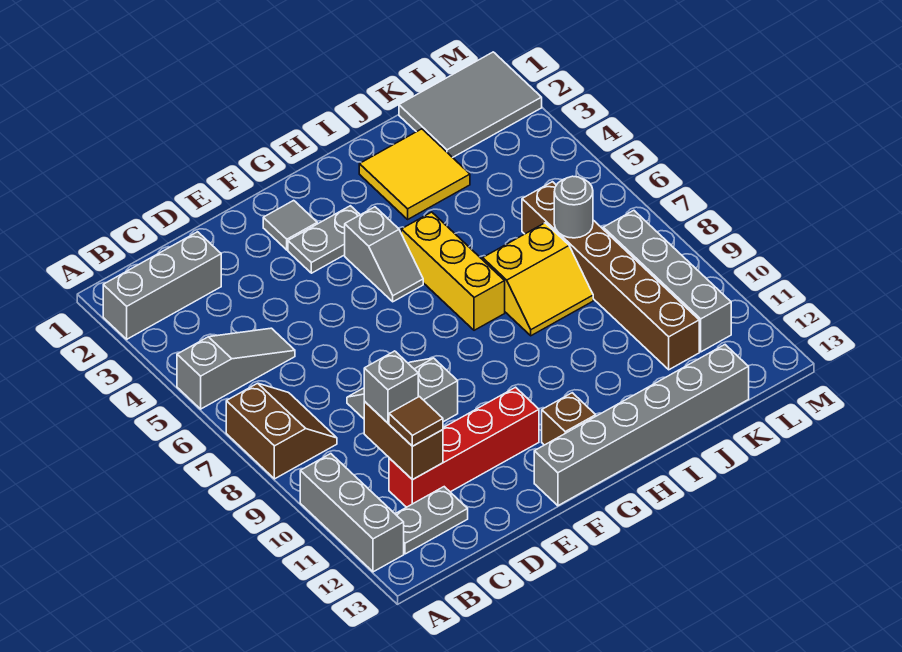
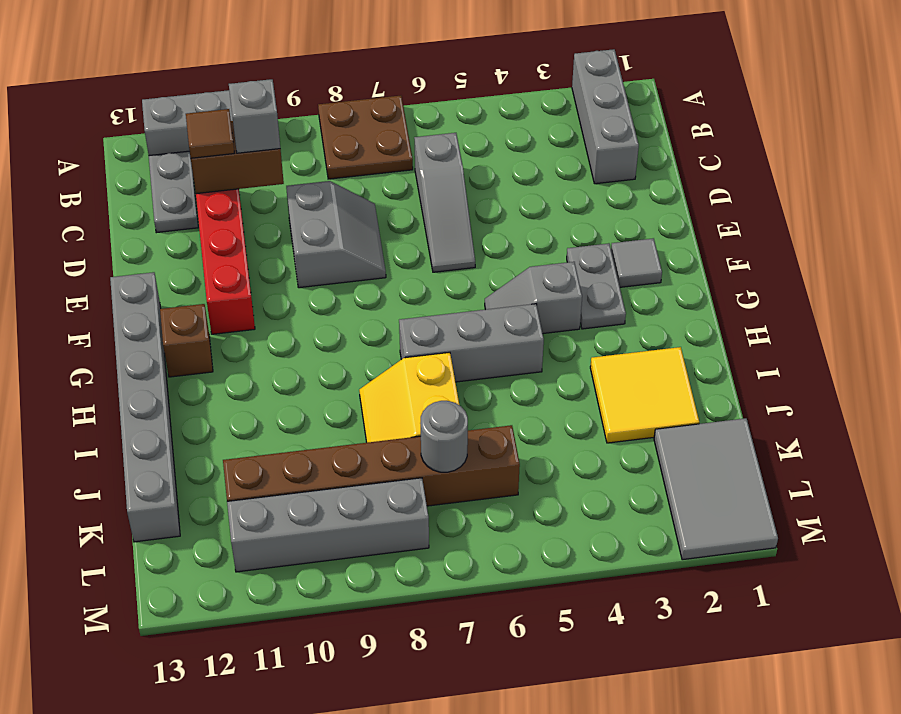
grey 1x3 slope [177,328,295,409] -> grey 1x3 slope moved to [414,133,475,272]
brown 2x2 slope [226,383,337,479] -> brown 2x2 plate [318,96,413,179]
yellow 1x3 brick [401,212,505,330] -> grey 1x3 brick [399,304,544,382]

